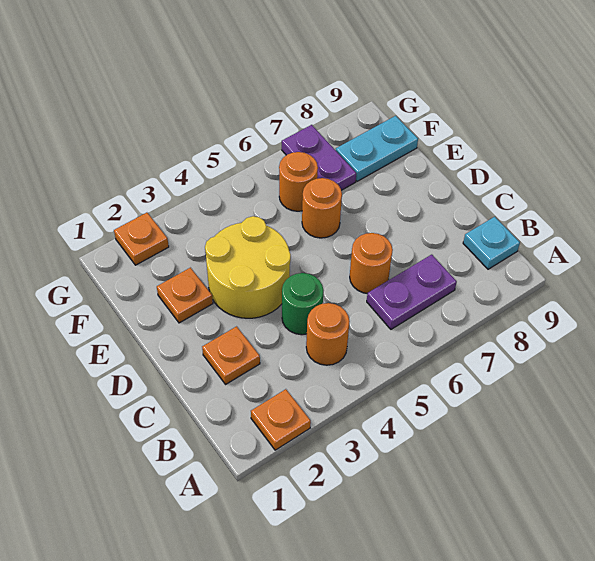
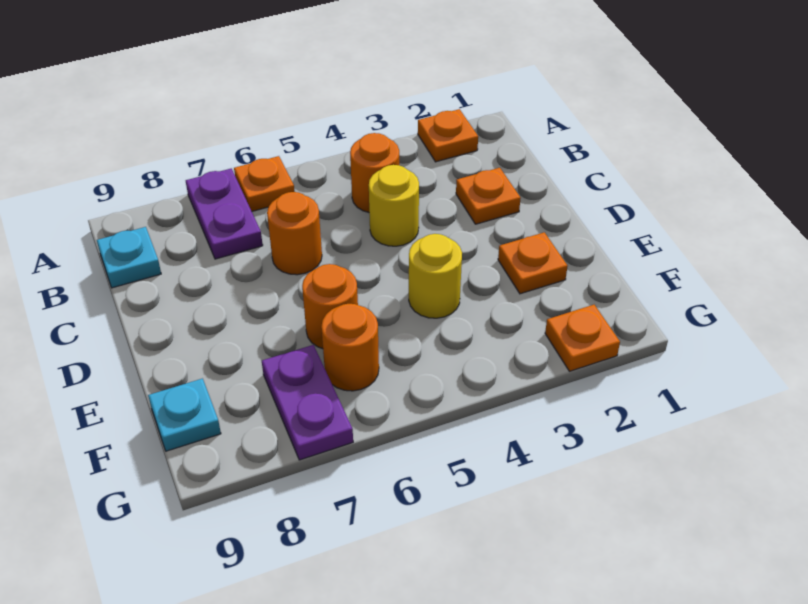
none -> orange 1x1 plate [234,156,295,211]
purple 1x2 plate [367,255,457,329] -> purple 1x2 plate turned to [186,169,263,259]
green 1x1 round brick [282,273,323,335] -> yellow 1x1 round brick [369,165,419,246]
yellow 2x2 round brick [205,216,291,318] -> yellow 1x1 round brick [409,234,462,318]
cyan 1x2 plate [336,116,418,181] -> cyan 1x1 plate [148,379,221,451]

